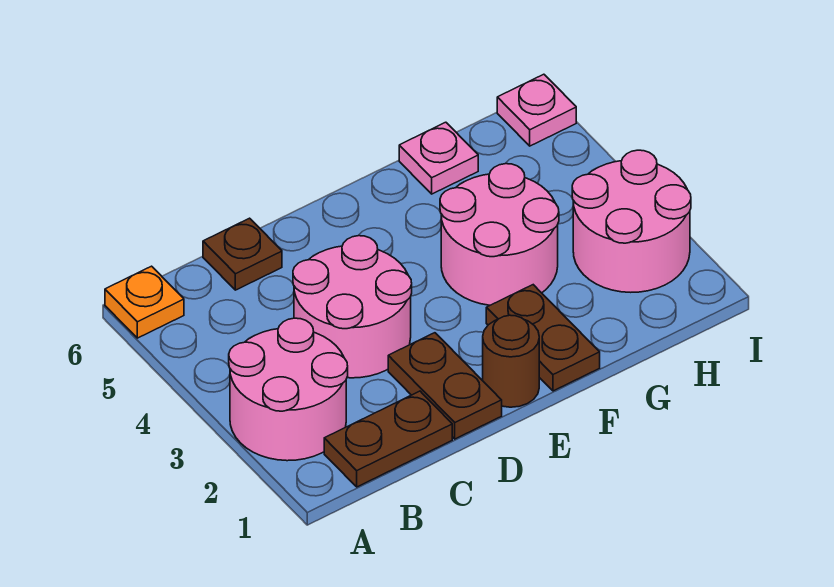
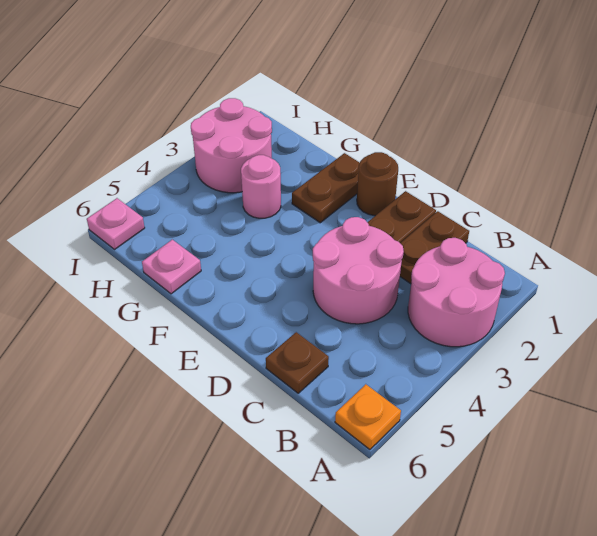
brown 1x2 plate [324,391,452,487] -> brown 1x2 plate turned to [400,211,469,284]
pink 2x2 round brick [440,164,559,305] -> pink 1x1 round brick [241,155,281,218]

